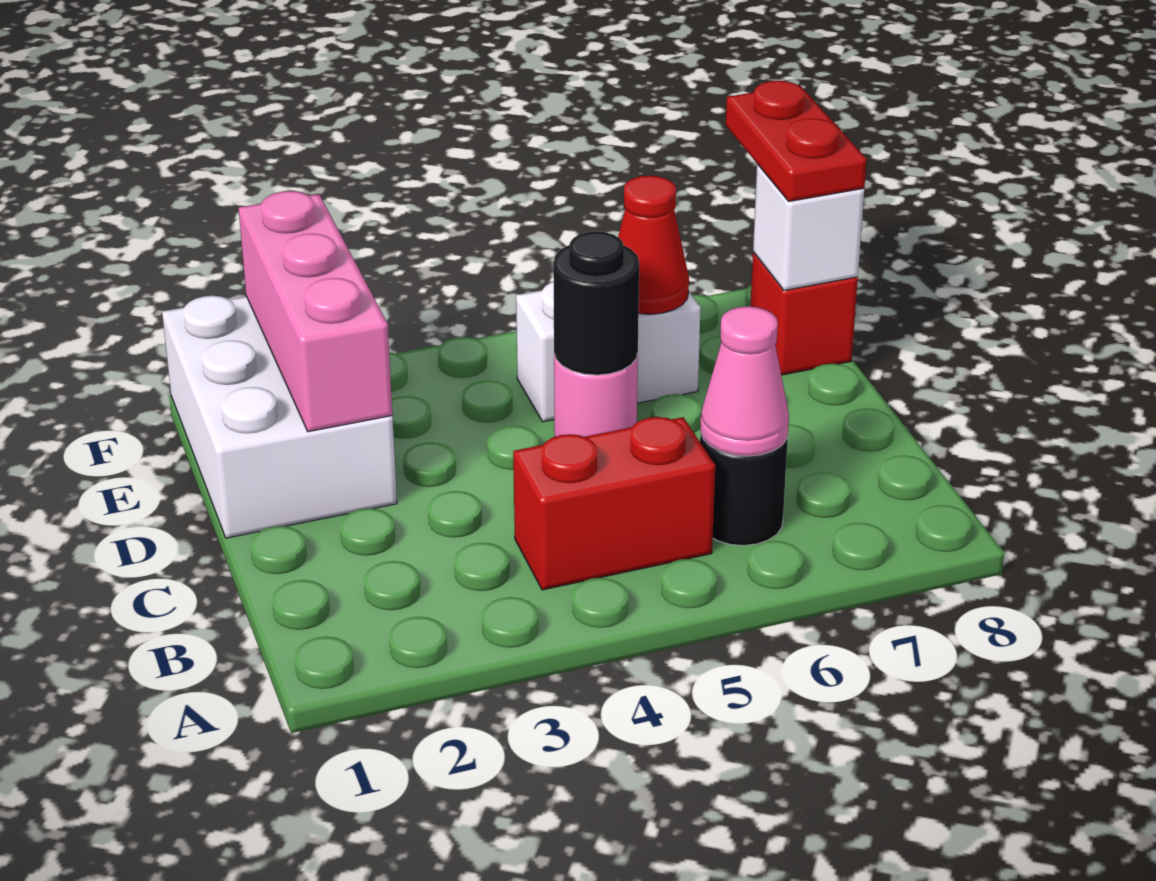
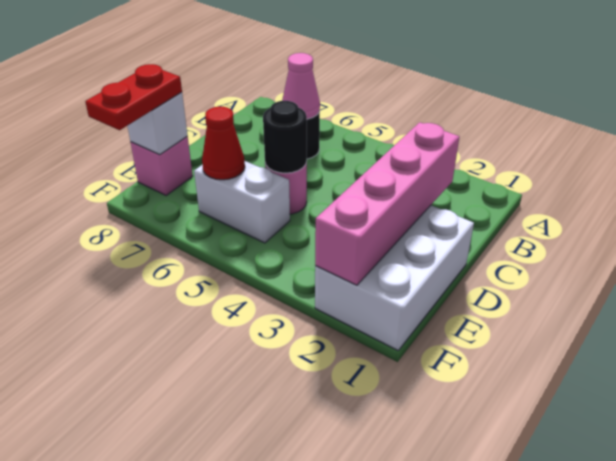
red 1x2 brick [513,417,715,590] -> none
pink 1x3 brick [239,191,392,432] -> pink 1x4 brick [315,122,459,285]
red 1x1 brick [750,252,858,375] -> pink 1x1 brick [131,137,193,195]

